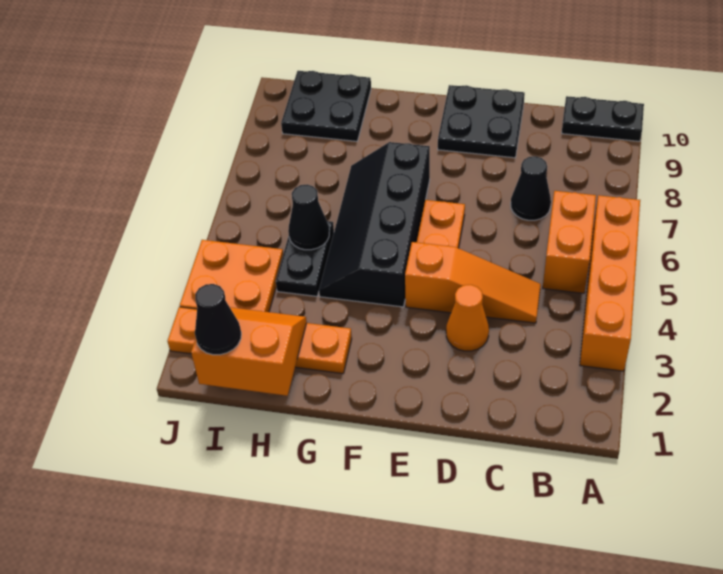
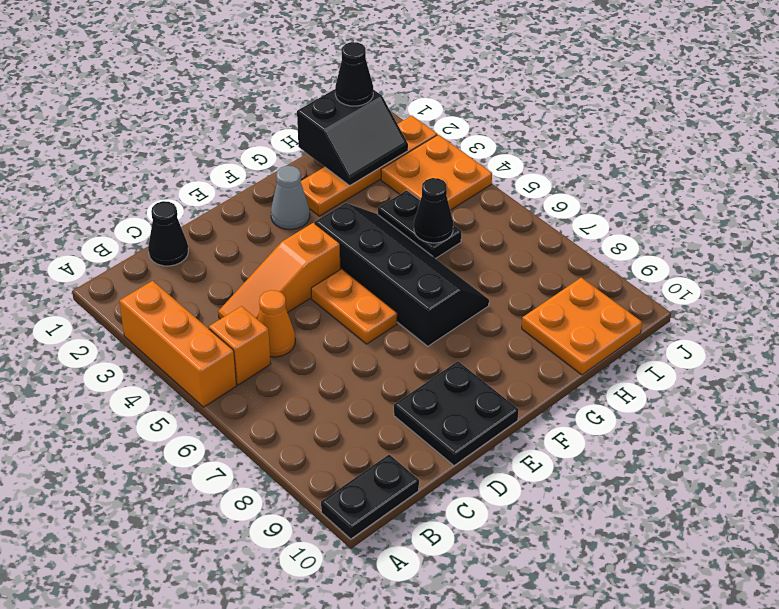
orange 1x4 brick [580,195,640,371] -> orange 1x3 brick [119,281,237,407]
orange 1x2 brick [543,191,596,293] -> orange 1x1 brick [209,306,271,385]
black 1x1 cone [511,156,551,220] -> black 1x1 cone moved to [148,201,188,266]
orange 1x1 cone [446,285,489,351] -> orange 1x1 cone moved to [258,290,295,357]
none -> grey 1x1 cone [271,166,310,230]
orange 2x2 slope [191,307,307,396] -> black 2x2 slope [297,89,408,185]
black 2x2 plate [281,71,371,141] -> orange 2x2 plate [522,278,642,375]

